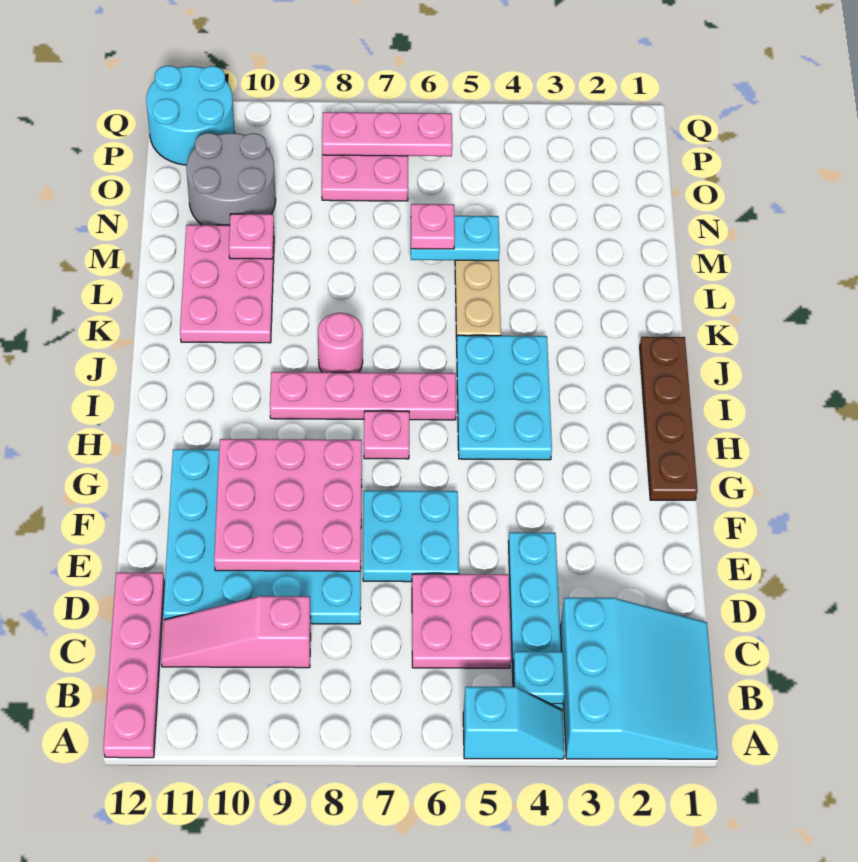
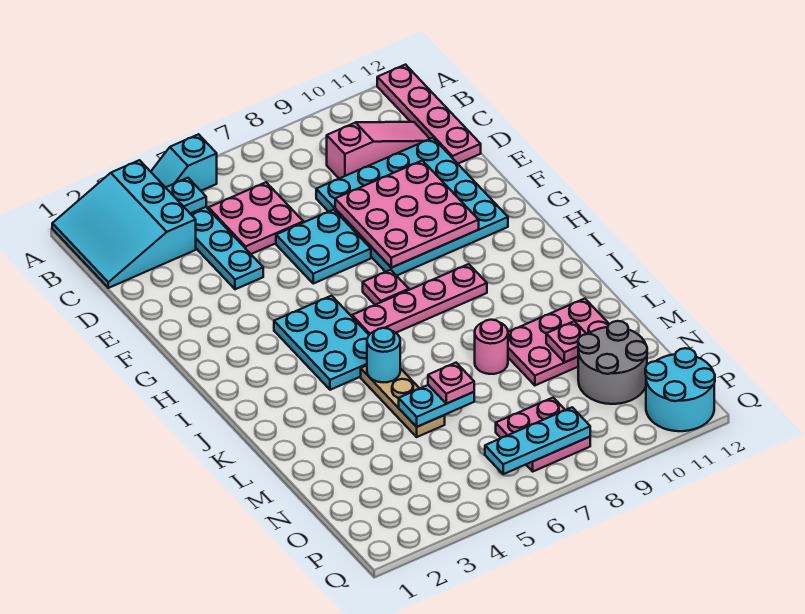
brown 1x4 plate [640,337,698,500] -> none
pink 1x1 round brick [318,313,363,372] -> pink 1x1 round brick moved to [475,320,508,374]
none -> cyan 1x1 round brick [367,328,400,382]
pink 2x3 plate [180,225,274,343] -> pink 2x3 plate turned to [508,299,609,385]
pink 1x3 plate [322,112,452,156] -> cyan 1x3 plate [485,407,590,474]

